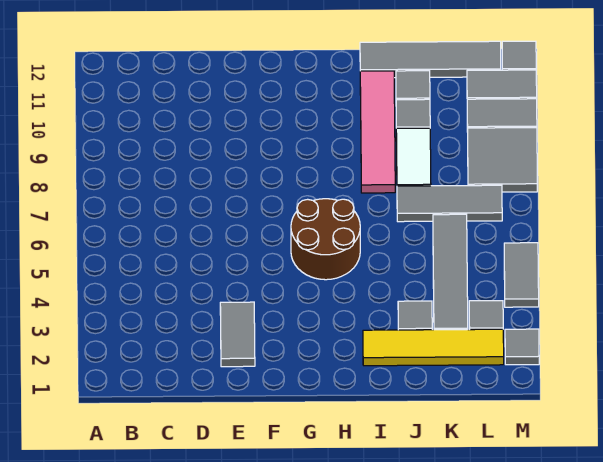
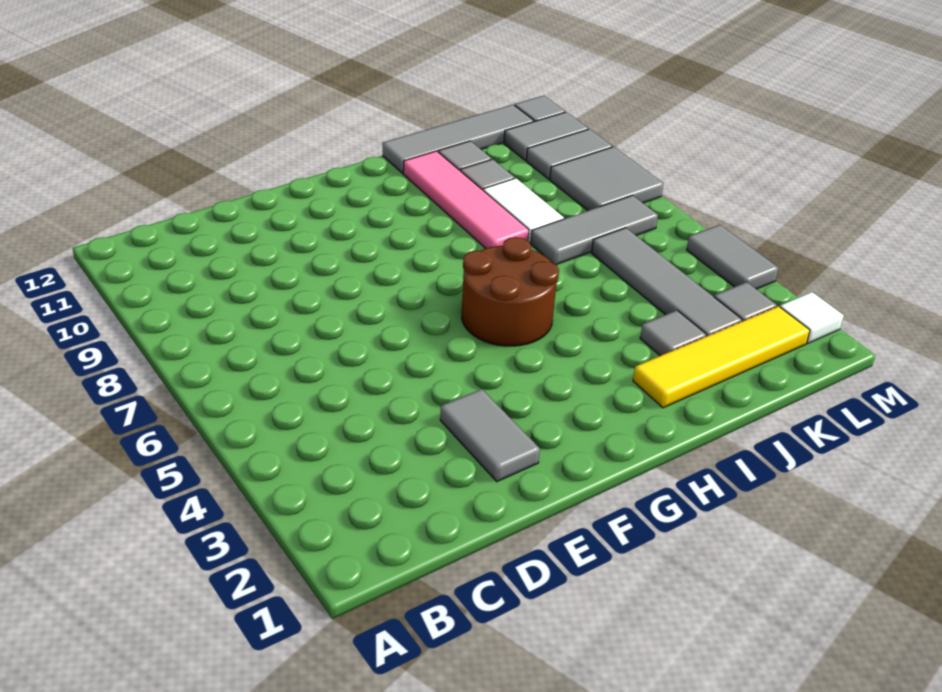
grey 1x1 tile [505,329,539,365] -> white 1x1 tile [780,292,844,343]

